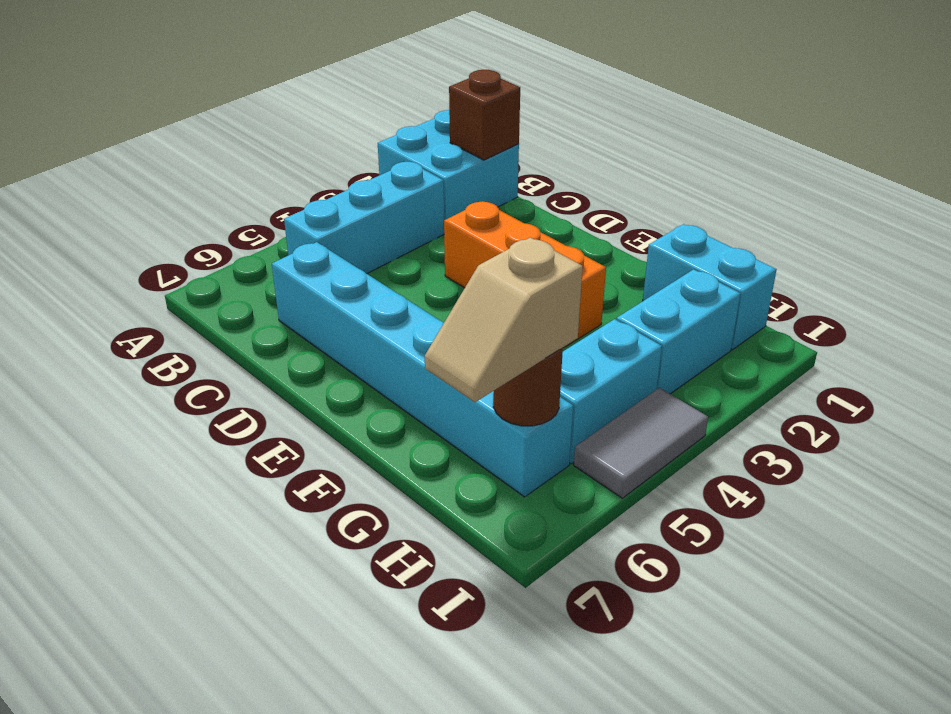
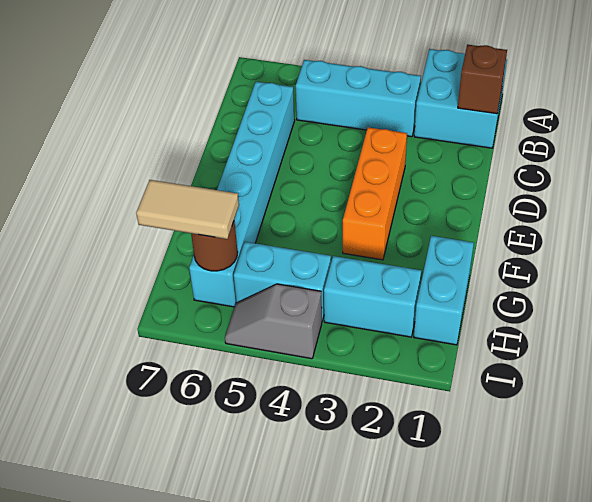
tan 1x2 slope [425,237,583,402] -> tan 1x2 tile [136,180,239,239]
grey 1x2 tile [574,388,708,498] -> grey 1x2 slope [225,284,322,359]

